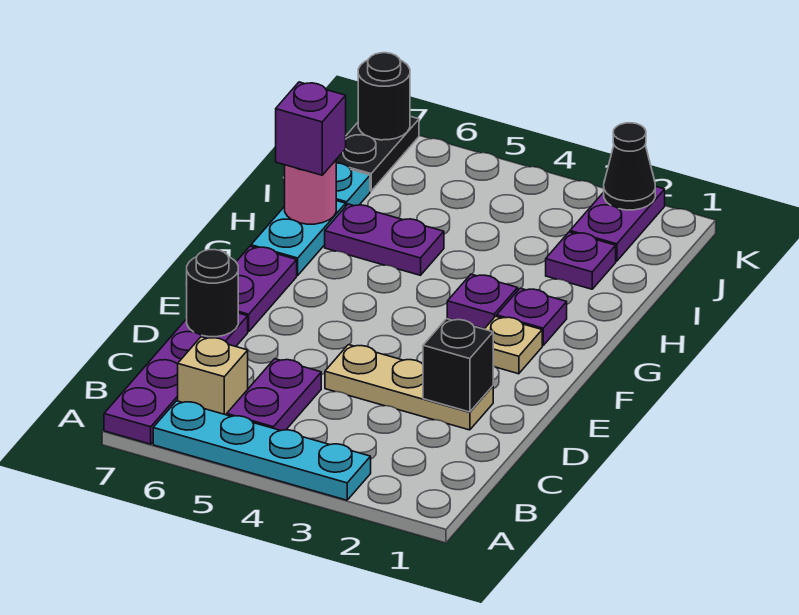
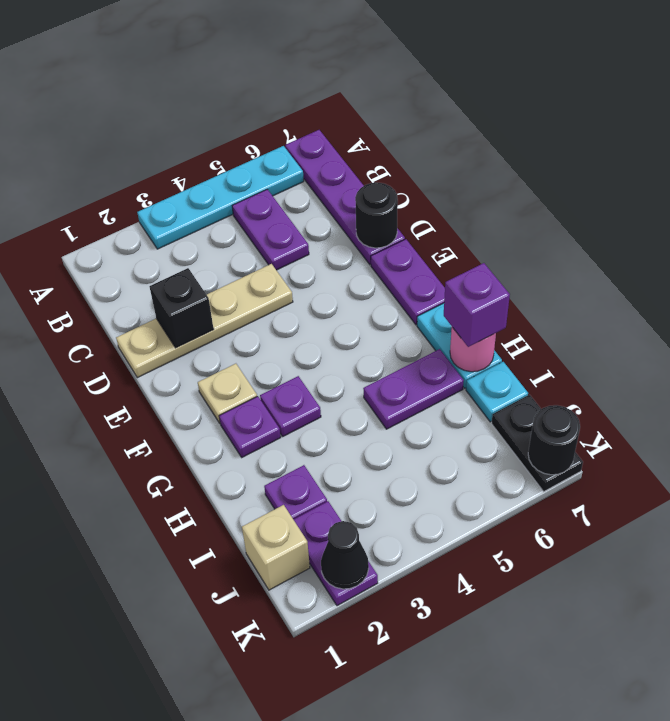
tan 1x1 brick [178,337,248,415] -> tan 1x1 brick moved to [242,505,310,590]
tan 1x3 plate [325,345,493,430] -> tan 1x4 plate [116,264,293,378]

